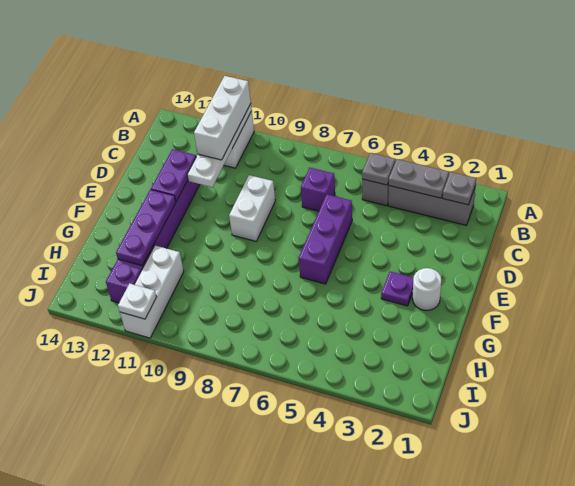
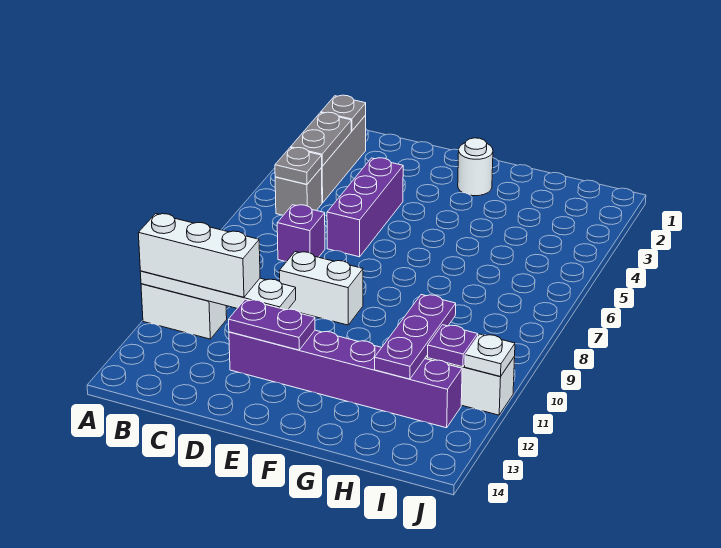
purple 1x3 brick [299,194,352,284] -> purple 1x3 brick turned to [327,158,403,257]
purple 1x1 plate [381,272,413,306] -> purple 1x1 plate moved to [428,325,478,367]
purple 1x3 plate [116,190,176,266] -> purple 1x3 plate turned to [375,295,456,379]

